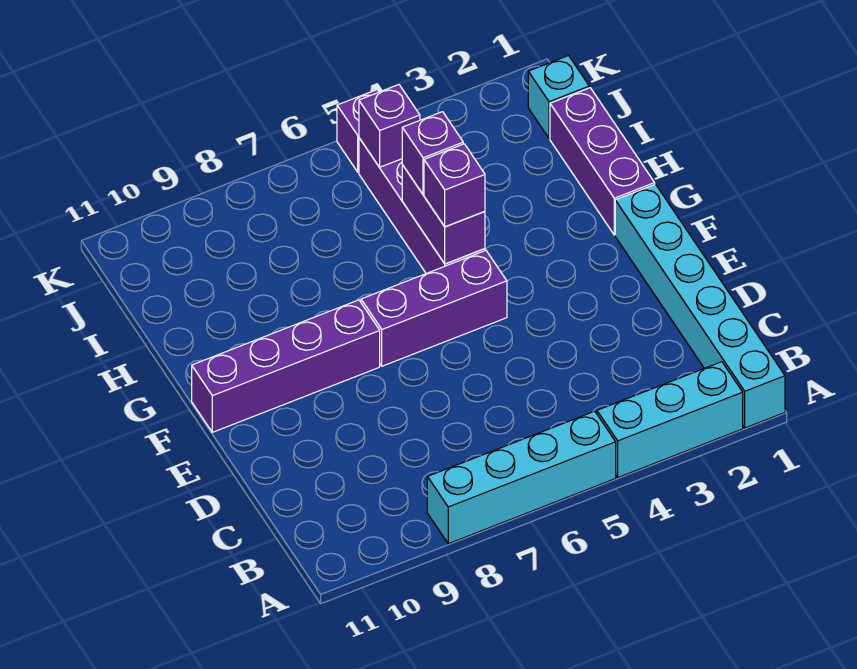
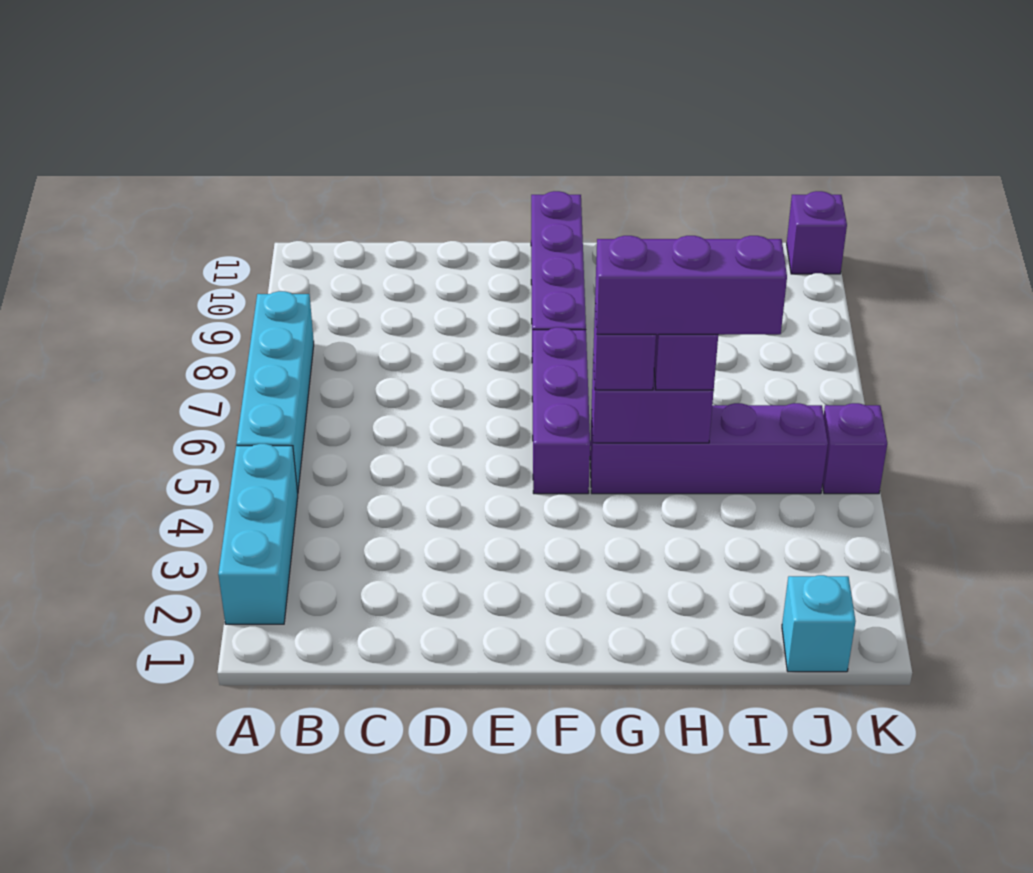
cyan 1x6 brick [615,184,785,428] -> none
purple 1x3 brick [550,88,655,235] -> purple 1x3 brick moved to [595,236,787,334]
purple 1x1 brick [359,85,420,167] -> purple 1x1 brick moved to [787,191,847,274]

